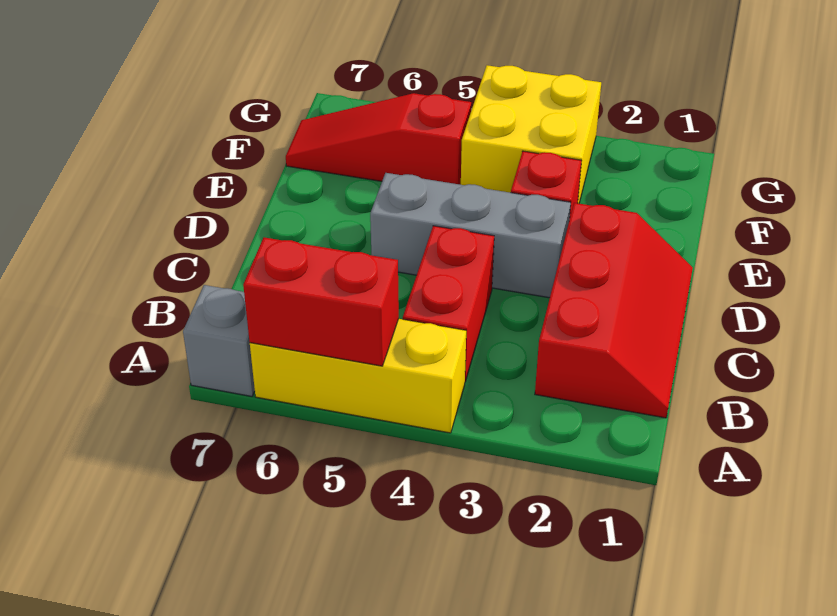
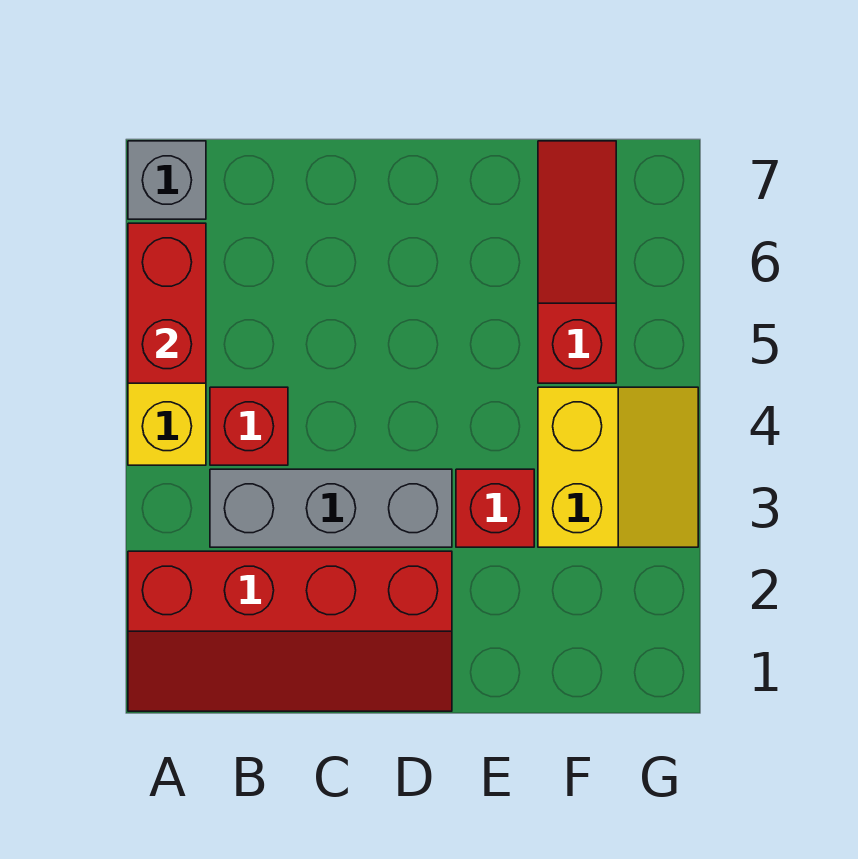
red 2x3 slope [535,203,693,418] -> red 2x4 slope [128,551,452,711]
red 1x2 brick [403,226,494,382] -> red 1x1 brick [210,387,288,465]
grey 1x3 brick [370,173,571,298] -> grey 1x3 brick turned to [210,469,452,547]
yellow 2x2 brick [461,65,601,203] -> yellow 2x2 slope [538,387,698,547]

